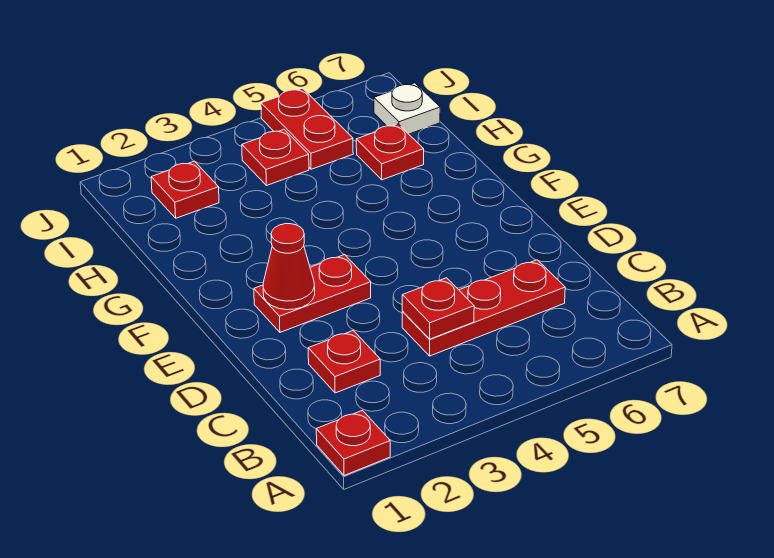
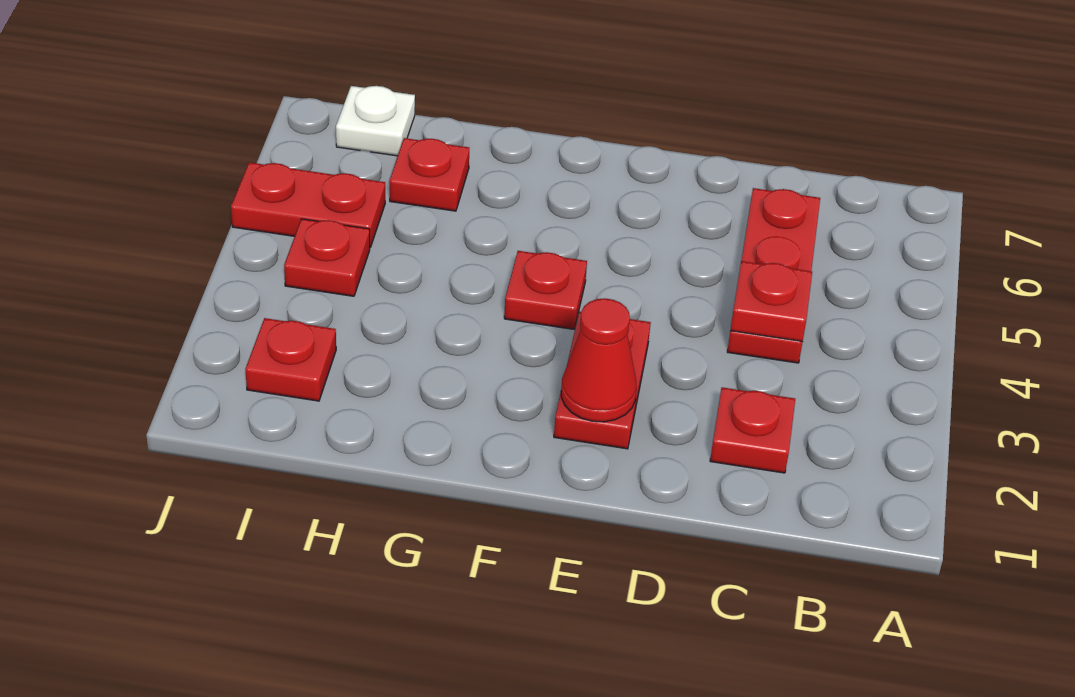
red 1x1 plate [316,410,390,476] -> red 1x1 plate moved to [504,251,587,329]

